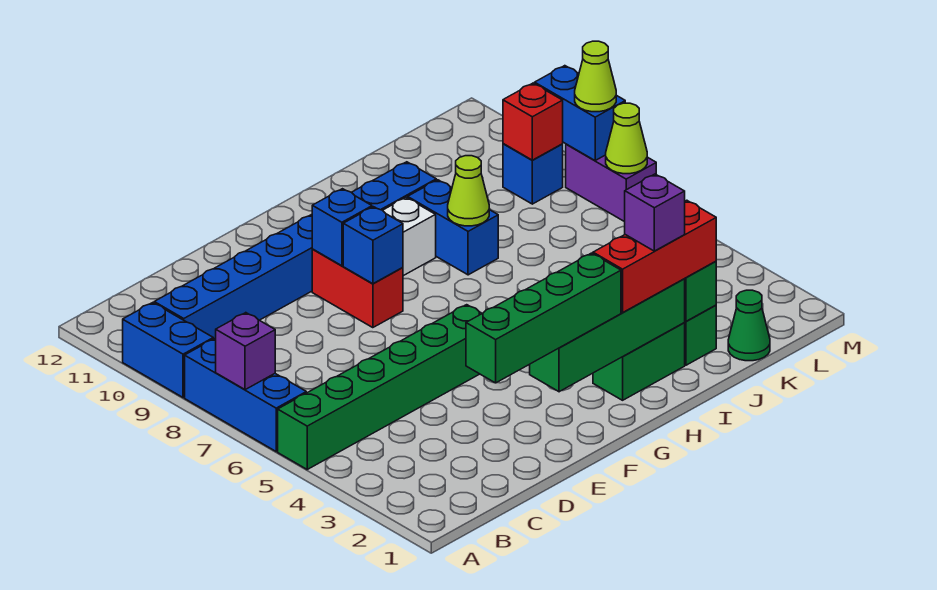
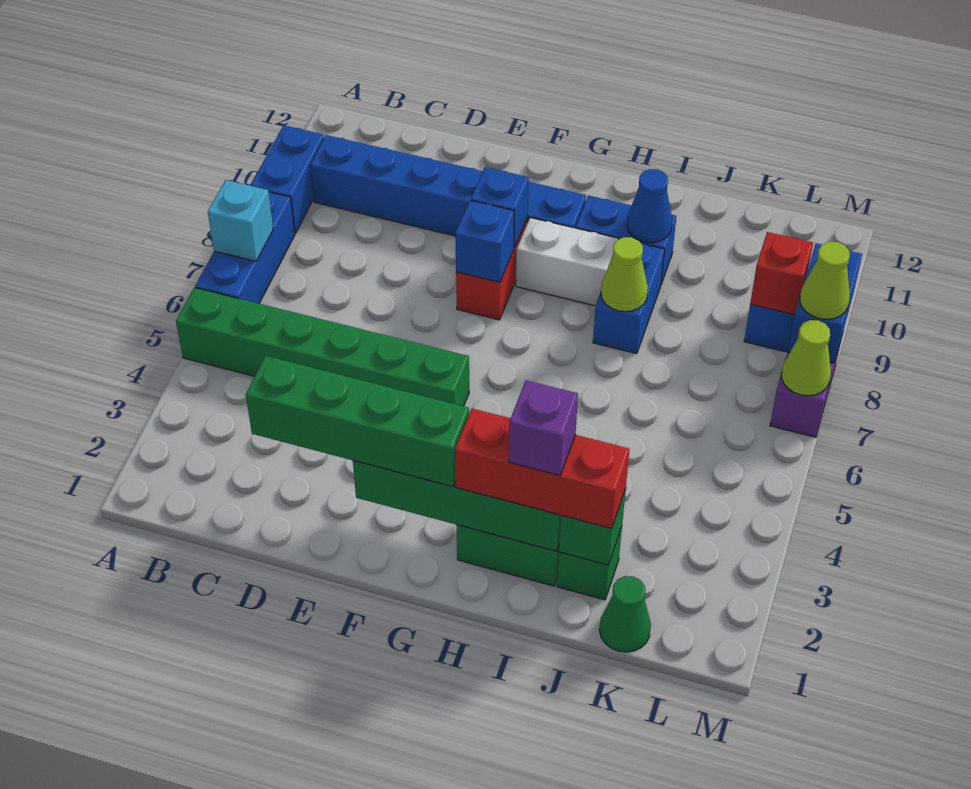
purple 1x1 brick [216,313,275,390] -> cyan 1x1 brick [208,180,273,261]
none -> blue 1x1 cone [627,169,672,243]

